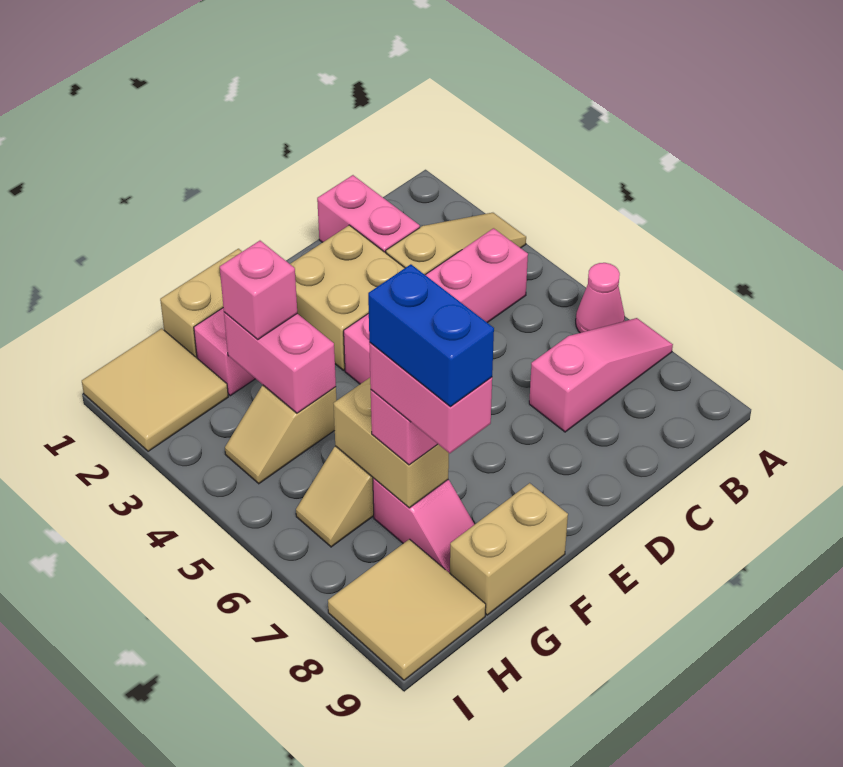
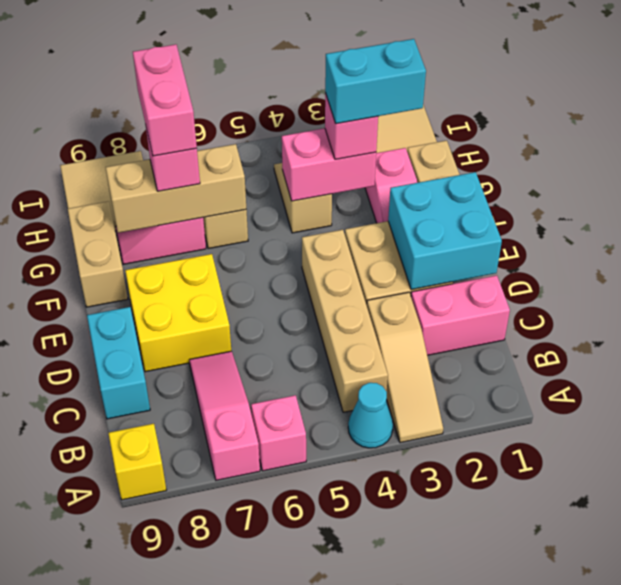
none -> cyan 1x1 cone [348,383,393,448]
pink 1x1 cone [576,263,625,333] -> pink 1x1 brick [251,395,306,471]
pink 1x3 slope [529,318,673,432] -> pink 1x3 slope turned to [189,351,260,480]
none -> yellow 1x1 brick [108,424,166,500]
pink 1x4 brick [344,228,528,384] -> tan 1x4 brick [302,230,388,412]
none -> cyan 1x2 brick [87,307,150,419]
none -> cyan 2x2 brick [388,172,502,290]
none -> yellow 2x2 brick [125,254,231,372]
none -> cyan 1x2 brick [325,39,426,124]
tan 1x2 brick [334,378,449,508] -> tan 1x3 brick [106,144,246,233]
pink 1x2 brick [369,343,492,453] -> pink 1x2 brick turned to [133,44,197,156]
blue 1x2 brick [368,264,494,407] -> none

